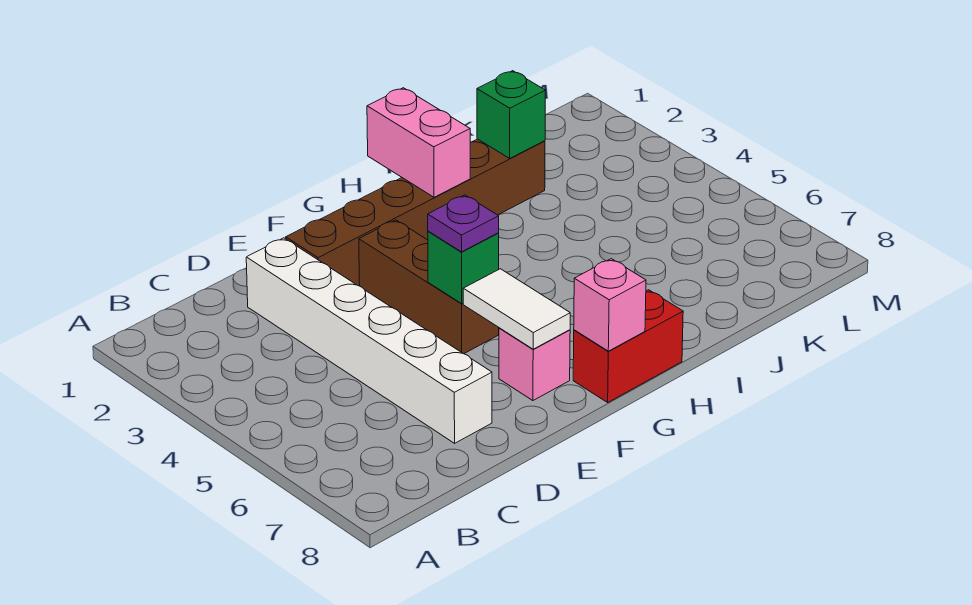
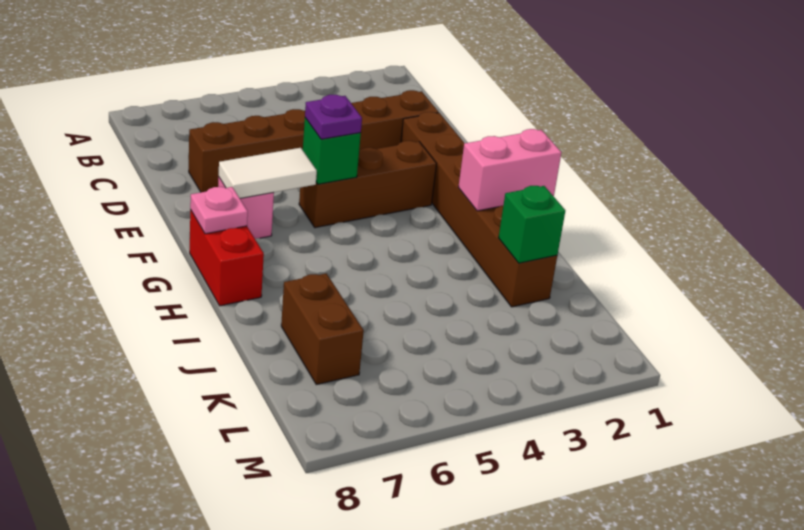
white 1x6 brick [246,238,492,443] -> brown 1x6 brick [189,90,438,192]
pink 1x1 brick [574,259,646,351] -> pink 1x1 plate [190,187,248,234]
none -> brown 1x2 brick [281,273,364,385]

